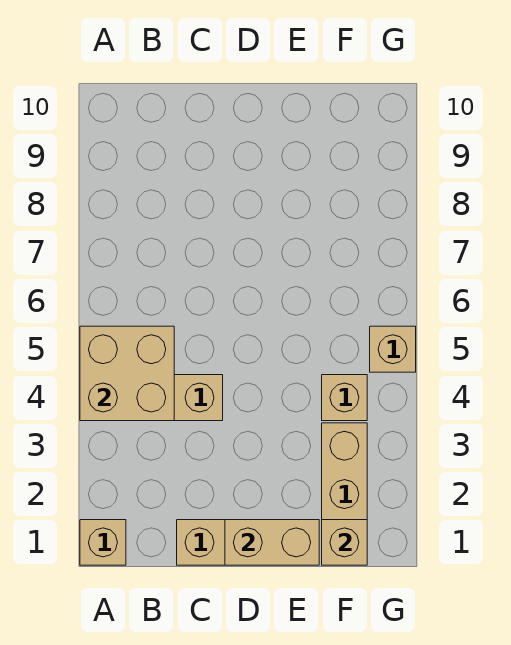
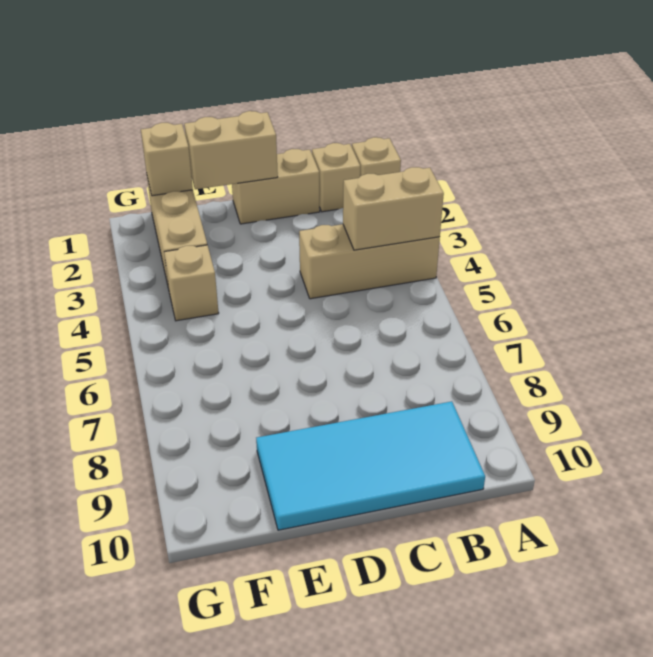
tan 2x2 brick [80,326,174,421] -> tan 1x2 brick [343,167,444,250]
none -> cyan 2x4 tile [256,401,485,530]
tan 1x1 brick [370,326,416,372] -> tan 1x1 brick moved to [312,143,360,212]

